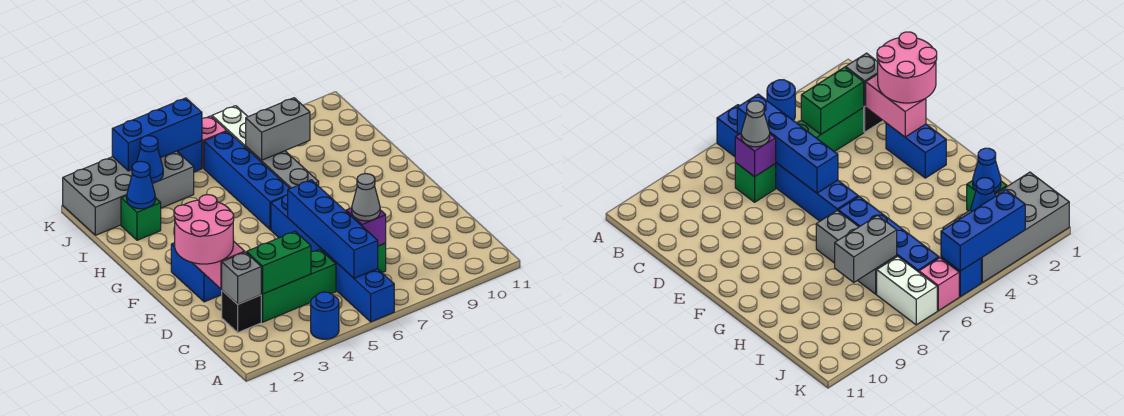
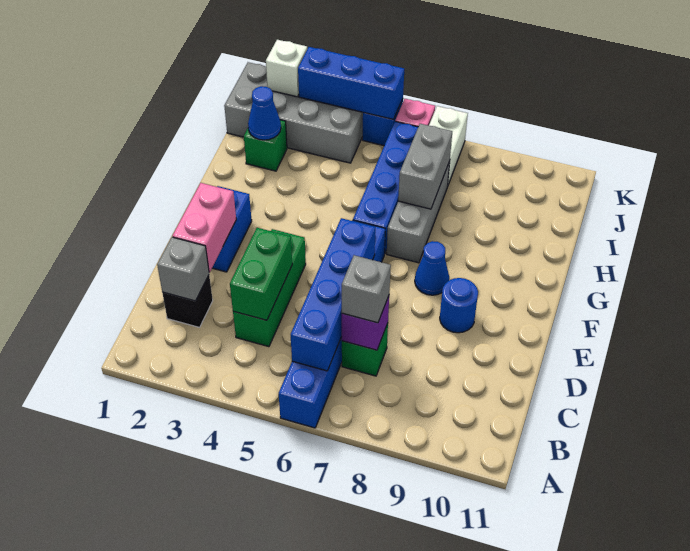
blue 1x1 round brick [311,292,339,339] -> blue 1x1 round brick moved to [440,278,478,333]
green 1x3 brick [261,249,336,322] -> green 1x3 brick turned to [233,229,306,347]
green 1x2 brick [247,231,311,294] -> green 1x2 brick turned to [230,228,292,320]
grey 1x1 cone [352,174,380,221] -> grey 1x1 brick [342,255,391,323]
pink 2x2 round brick [174,195,234,264] -> none
grey 1x2 brick [246,98,310,160] -> grey 1x2 brick turned to [398,124,452,209]
blue 1x1 cone [137,136,163,183] -> blue 1x1 cone moved to [415,241,449,295]
none -> white 1x1 brick [266,40,307,97]

